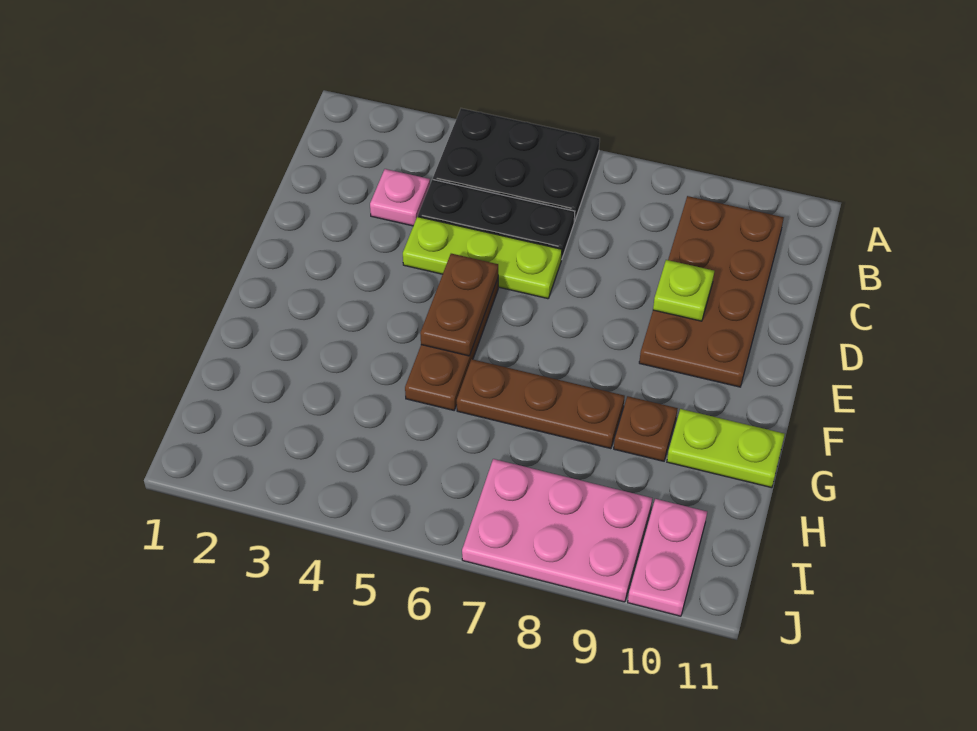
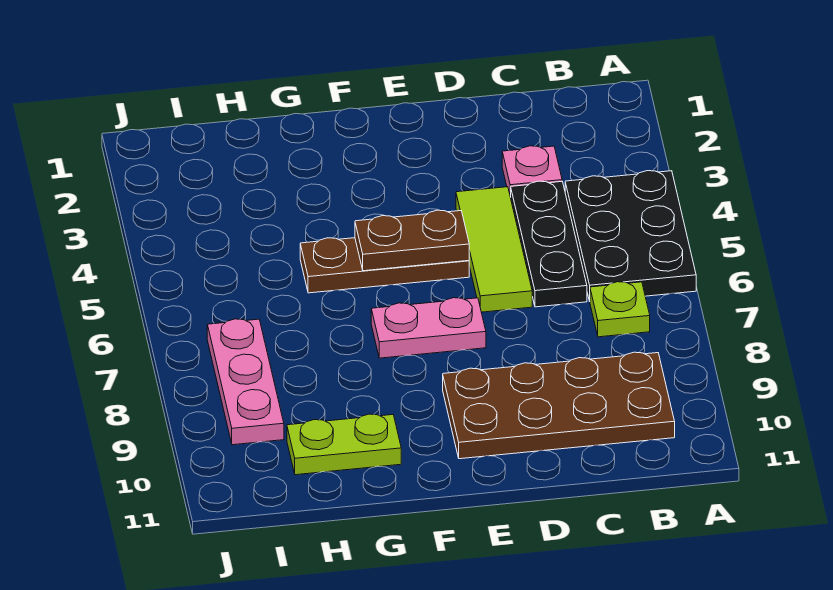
lime 1x3 plate [403,217,562,299] -> lime 1x3 tile [456,187,532,312]
lime 1x1 plate [653,260,714,321] -> lime 1x1 plate moved to [590,282,650,337]
brown 1x3 plate [457,359,625,449] -> none
brown 1x1 plate [614,396,678,461] -> none
lime 1x2 plate [667,409,785,488] -> lime 1x2 plate turned to [287,414,401,475]
pink 2x3 plate [462,459,652,602] -> pink 1x3 plate [207,319,284,445]
pink 1x2 plate [628,499,707,616] -> pink 1x2 plate moved to [371,298,486,358]

